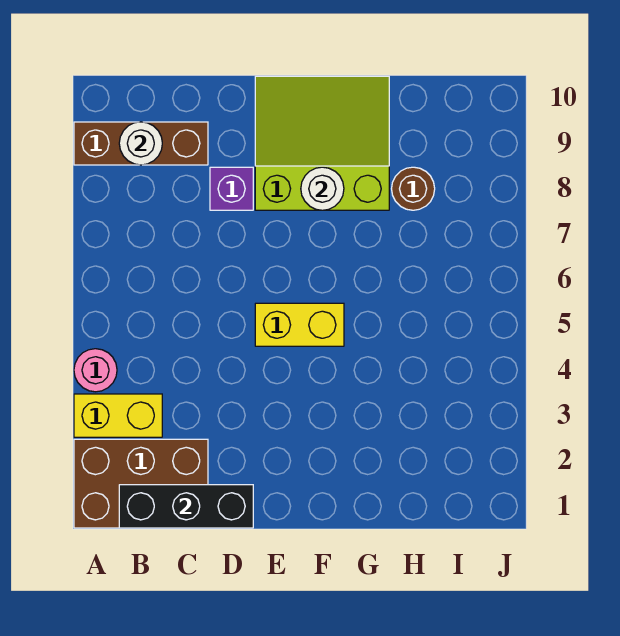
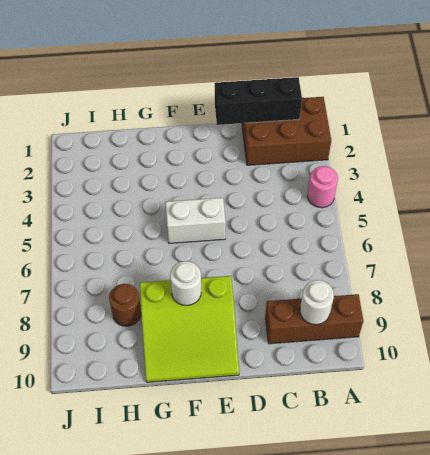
yellow 1x2 brick [74,394,162,437] -> none
purple 1x1 brick [210,167,253,210] -> none
yellow 1x2 brick [255,303,344,346] -> white 1x2 brick [166,198,226,243]

